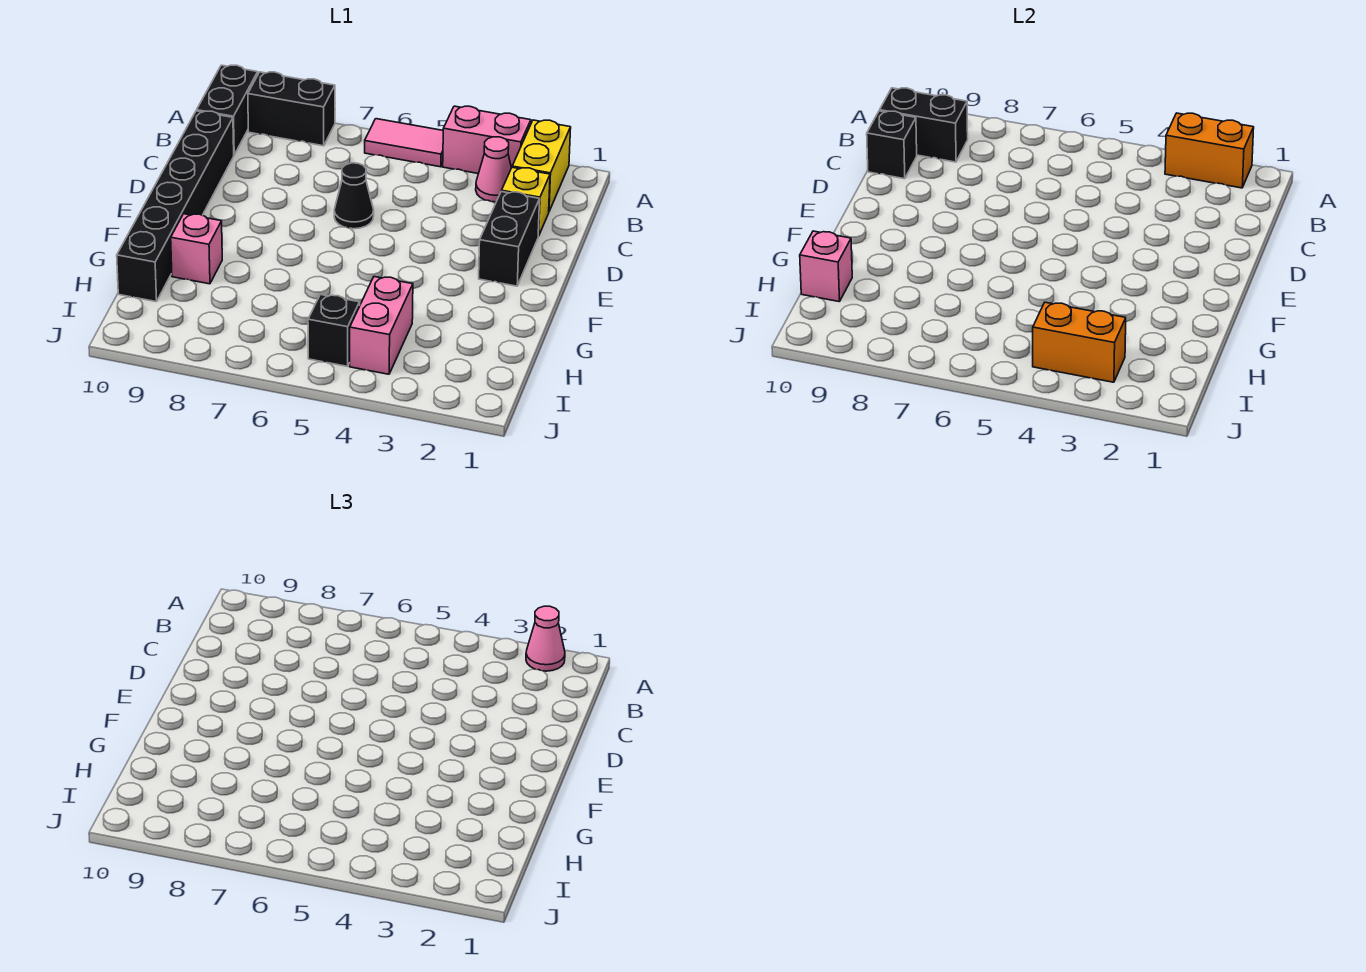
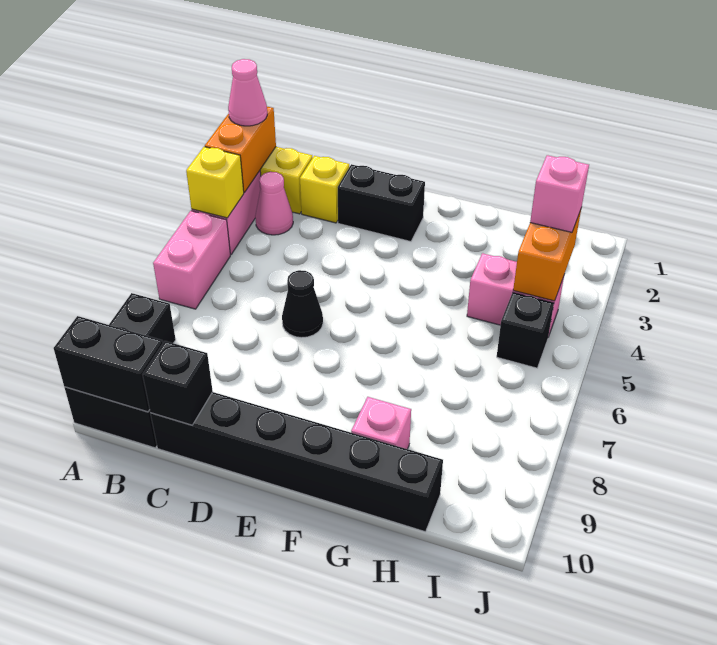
none -> yellow 1x1 brick [186,147,244,218]
pink 1x2 tile [365,119,443,167] -> pink 1x2 brick [153,211,230,309]
black 1x2 brick [880,88,968,162] -> black 1x2 brick turned to [54,316,163,412]
pink 1x1 brick [800,231,852,302] -> pink 1x1 brick moved to [530,155,589,232]

